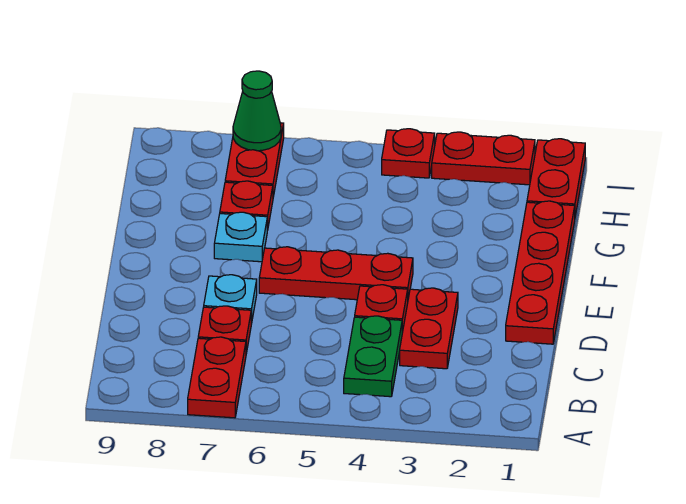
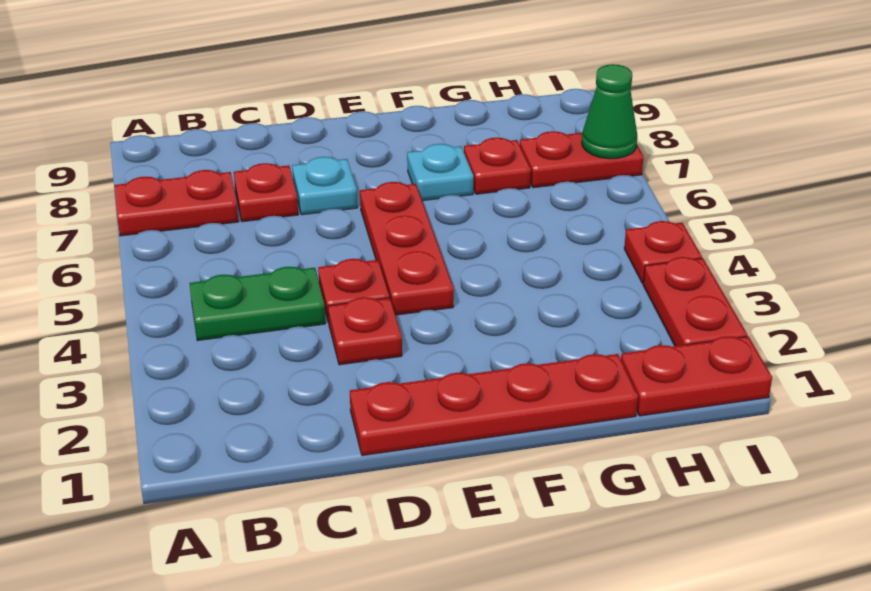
red 1x2 plate [400,288,458,369] -> red 1x1 plate [328,297,402,365]

